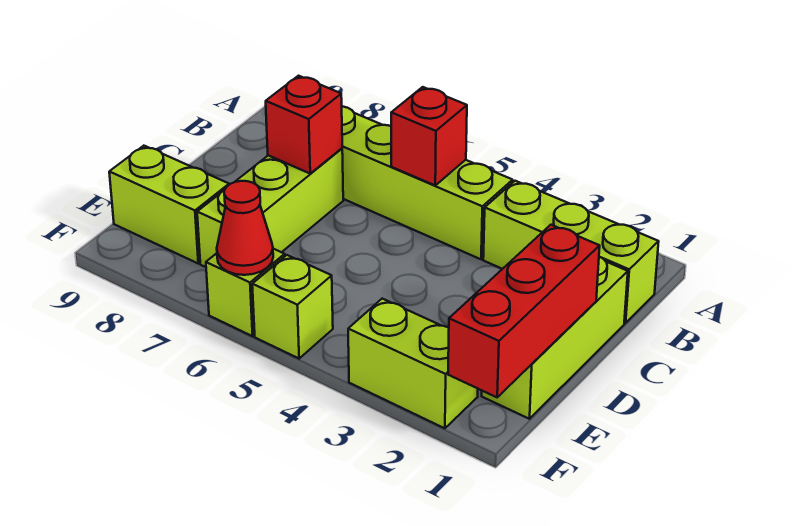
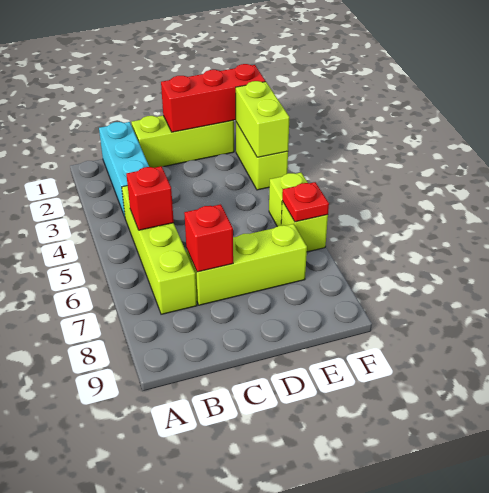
lime 1x3 brick [483,181,659,323] -> cyan 1x3 brick [99,122,149,217]
lime 1x2 brick [109,146,229,263] -> lime 1x2 brick moved to [236,81,289,157]
red 1x1 cone [217,181,273,275] -> red 1x1 plate [282,182,329,222]

